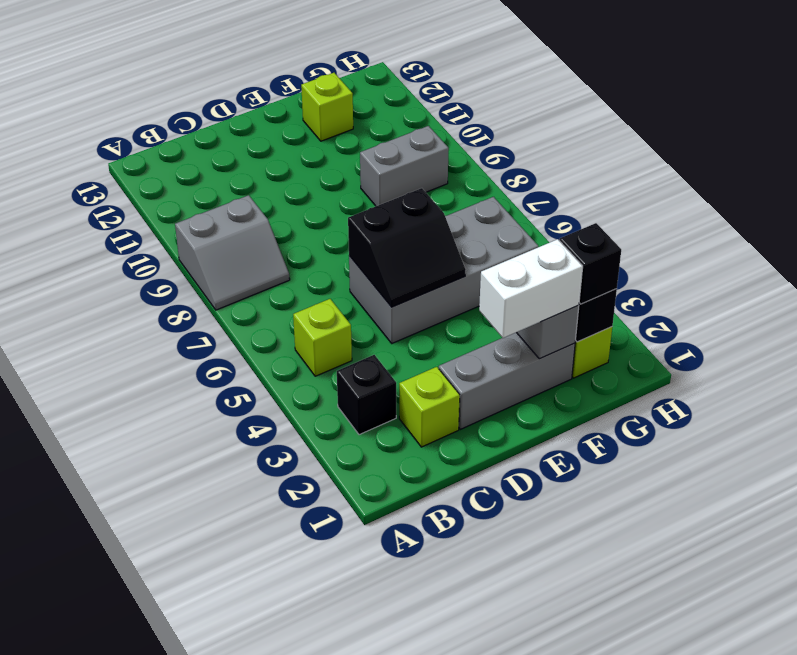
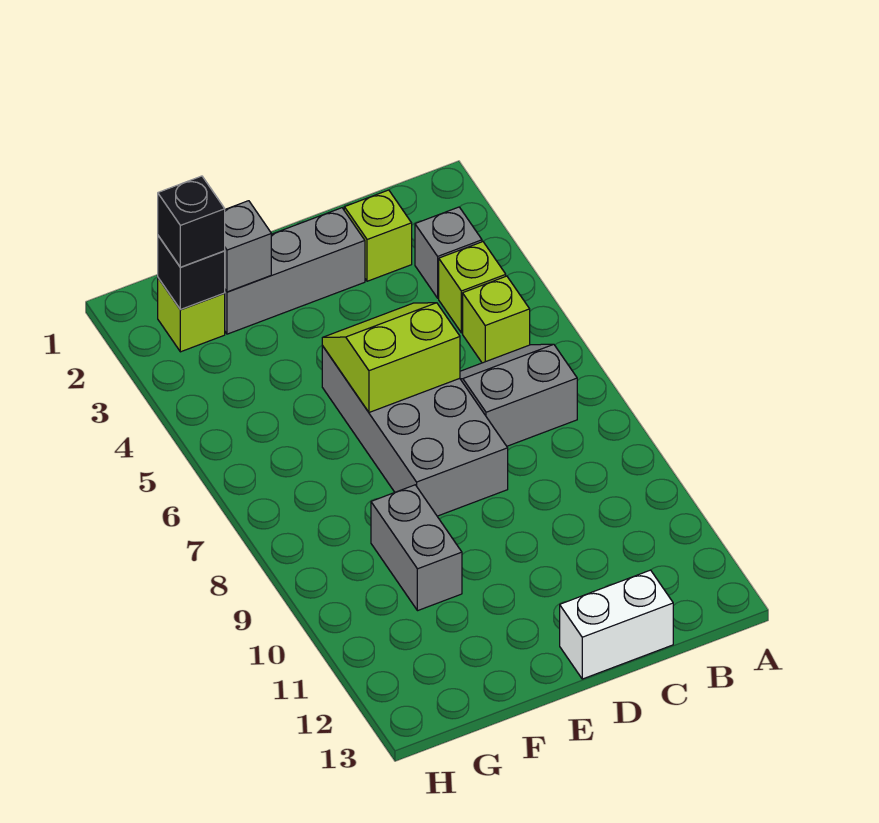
grey 2x2 slope [175,195,290,310] -> grey 2x2 slope moved to [460,344,577,446]
black 1x1 brick [337,355,396,435] -> grey 1x1 brick [415,207,482,298]
grey 2x4 brick [349,197,538,343] -> grey 2x4 brick turned to [322,346,508,516]
black 2x2 slope [348,188,465,307] -> lime 2x2 slope [322,303,460,412]
white 1x2 brick [479,239,583,338] -> white 1x2 brick moved to [560,570,673,679]
grey 1x2 brick [360,126,449,206] -> grey 1x2 brick turned to [371,485,462,611]
lime 1x1 brick [301,73,353,141] -> lime 1x1 brick moved to [439,242,506,333]

